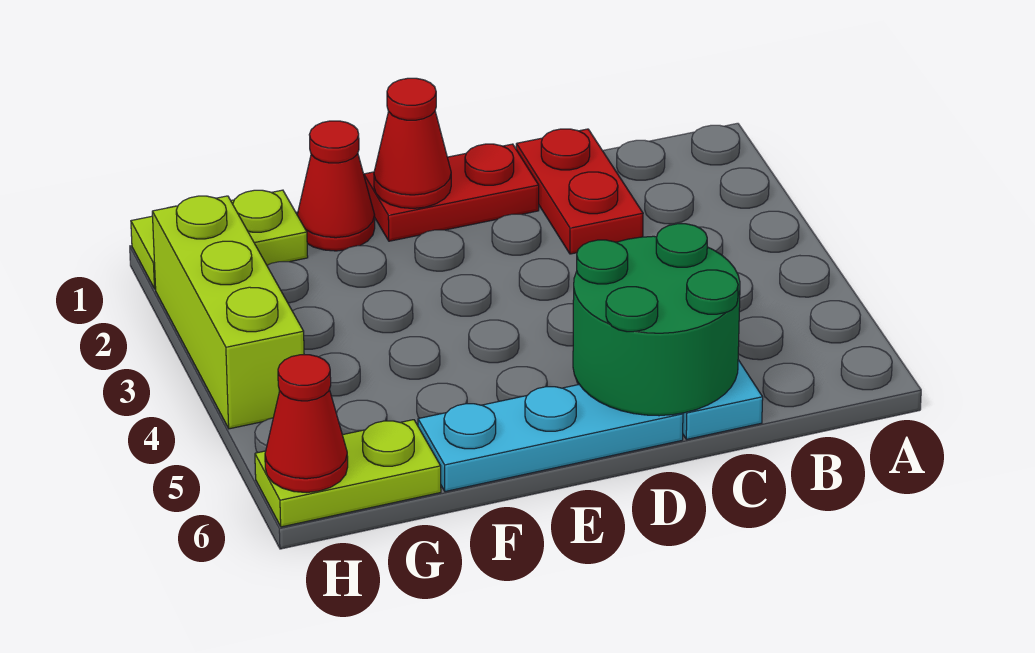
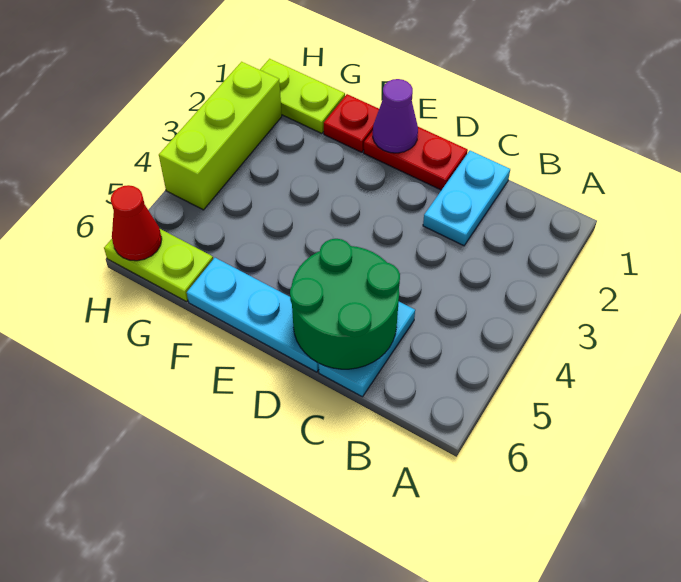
red 1x2 plate [516,129,643,254] -> cyan 1x2 plate [423,151,510,246]
red 1x1 cone [374,78,451,208] -> purple 1x1 cone [373,79,418,153]
red 1x1 cone [297,121,375,251] -> red 1x1 plate [324,94,379,152]

